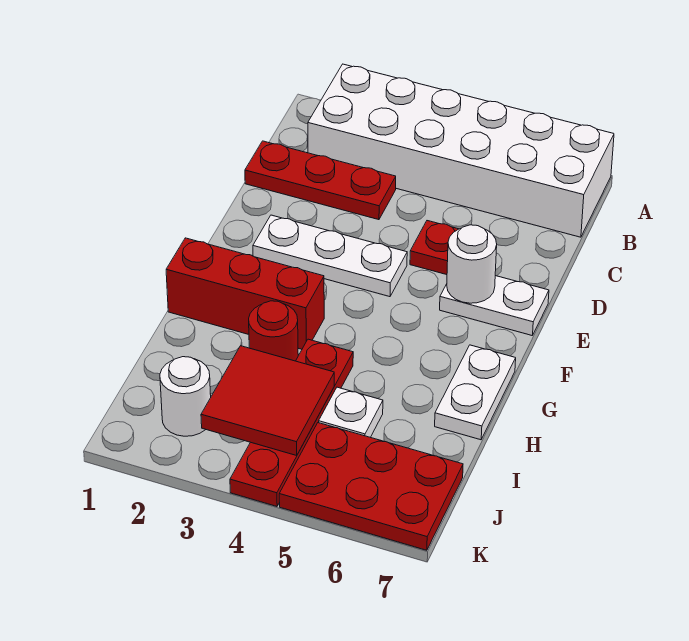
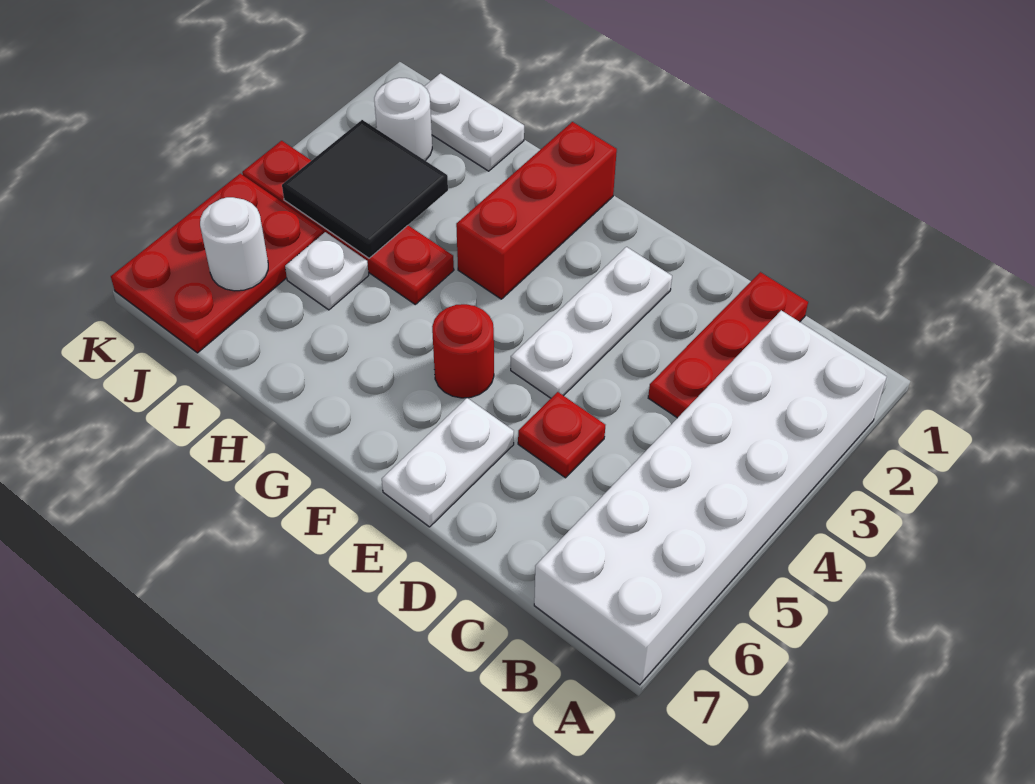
white 1x1 round brick [447,225,497,303] -> white 1x1 round brick moved to [200,197,268,291]
white 1x2 plate [435,345,516,440] -> white 1x2 plate moved to [424,73,524,171]
red 1x1 round brick [249,301,298,361] -> red 1x1 round brick moved to [432,304,494,398]
red 2x2 tile [201,346,334,455] -> black 2x2 tile [282,120,448,258]

